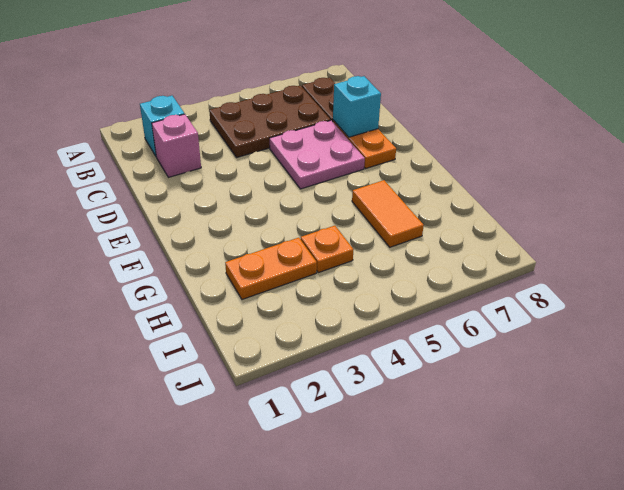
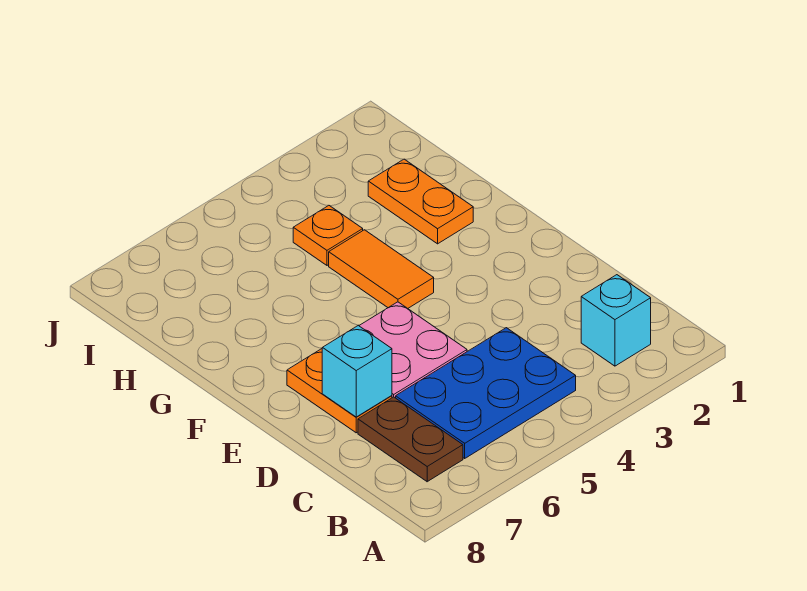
brown 2x3 plate [209,85,331,158] -> blue 2x3 plate [396,328,576,458]
pink 1x1 brick [152,114,201,177] -> none
orange 1x2 tile [352,180,424,247] -> orange 1x2 tile moved to [329,230,434,308]
orange 1x2 plate [225,238,317,300] -> orange 1x2 plate turned to [368,159,473,244]

